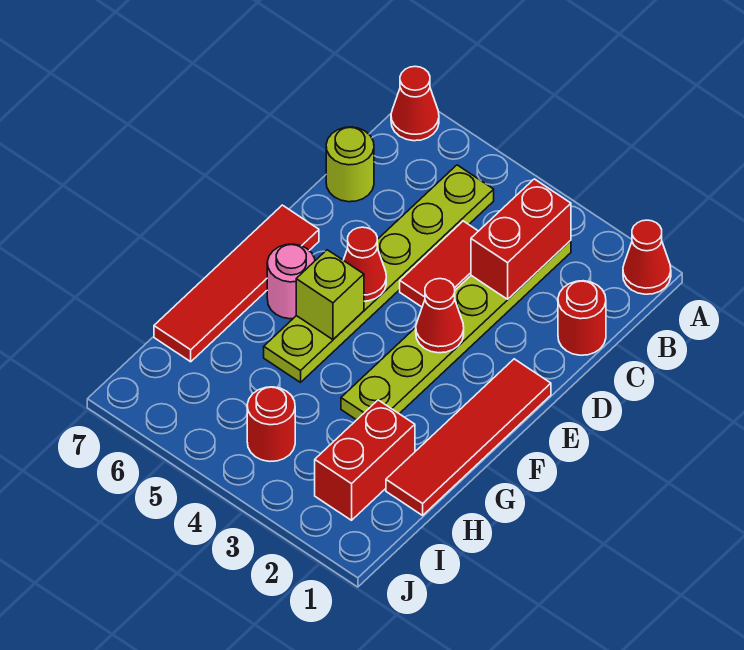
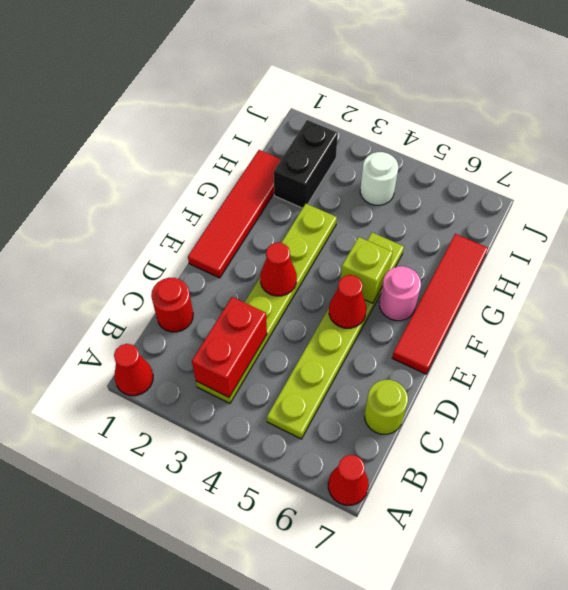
red 1x2 tile [400,221,478,307] -> none
red 1x2 brick [315,400,415,520] -> black 1x2 brick [274,120,338,208]
red 1x1 round brick [247,387,295,462] -> white 1x1 round brick [360,152,398,205]

